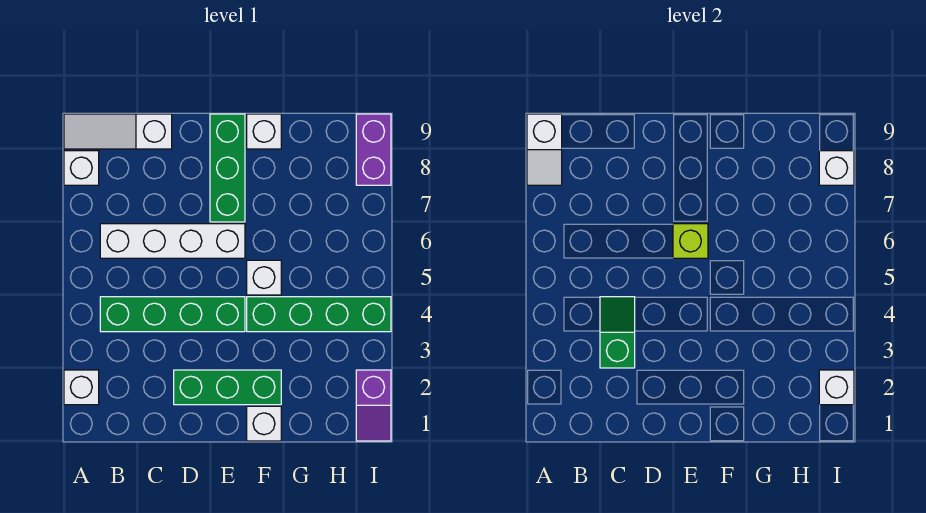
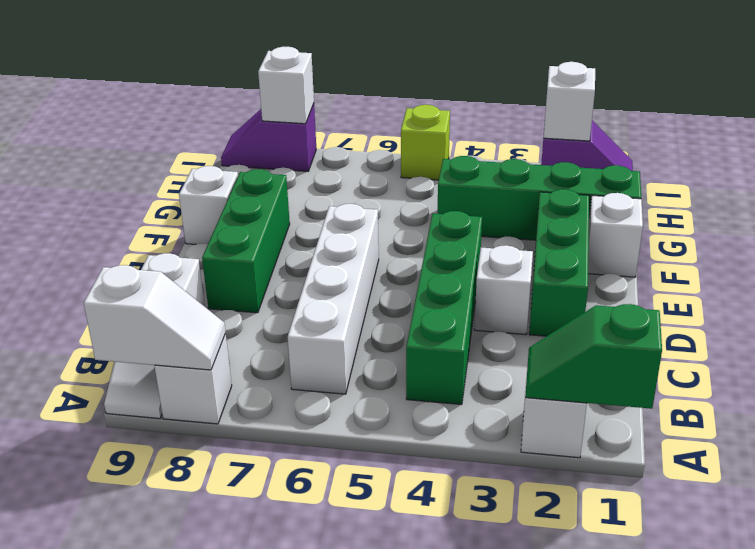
green 1x2 slope [600,297,635,368] -> green 1x2 slope moved to [525,304,662,409]
lime 1x1 brick [673,224,708,258] -> lime 1x1 brick moved to [401,105,450,180]
green 1x3 brick [210,114,245,222] -> green 1x3 brick turned to [202,169,290,313]
green 1x4 brick [247,297,391,332] -> green 1x4 brick turned to [437,156,641,240]
white 1x1 brick [247,260,281,295] -> white 1x1 brick moved to [474,245,533,335]
purple 1x2 brick [356,114,391,185] -> purple 1x2 slope [221,104,316,171]

